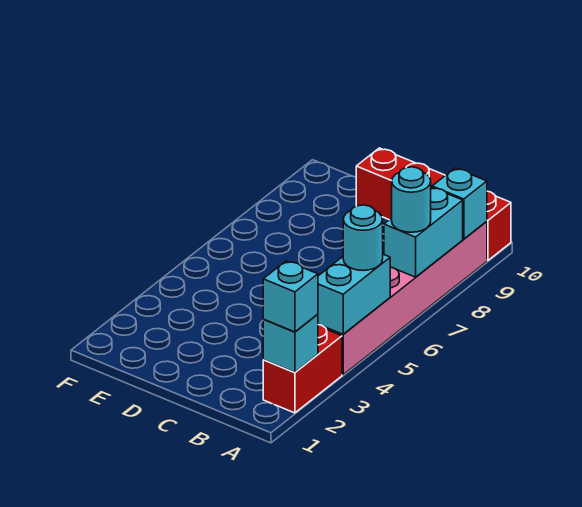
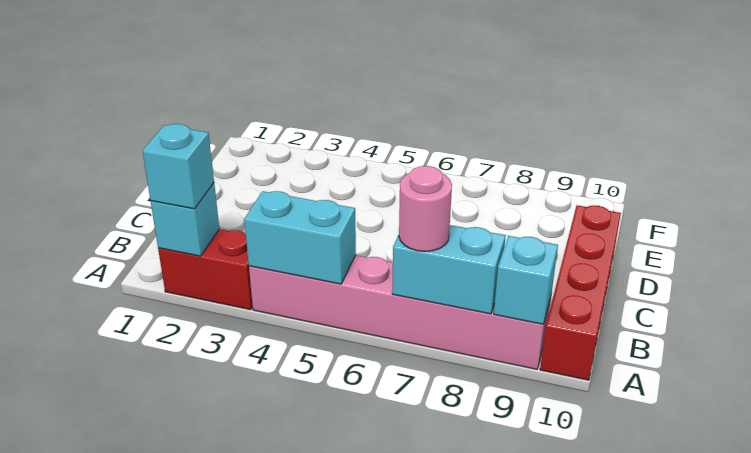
cyan 1x1 round brick [343,205,383,270] -> none
cyan 1x1 round brick [392,167,431,232] -> pink 1x1 round brick [399,166,452,252]

